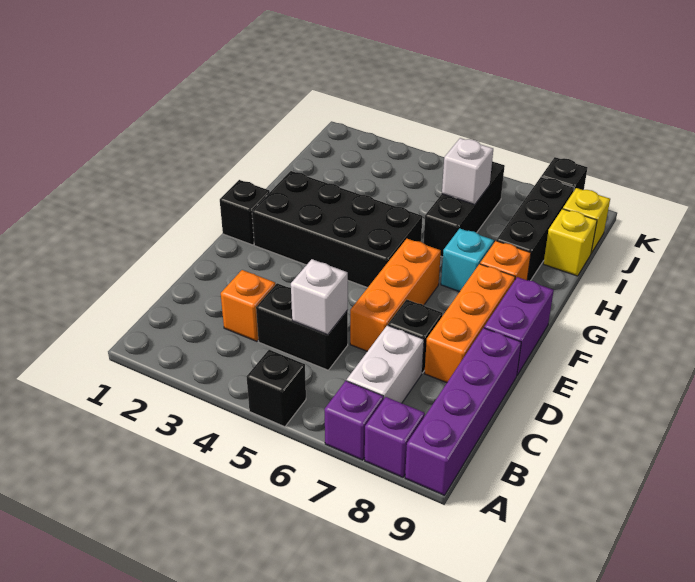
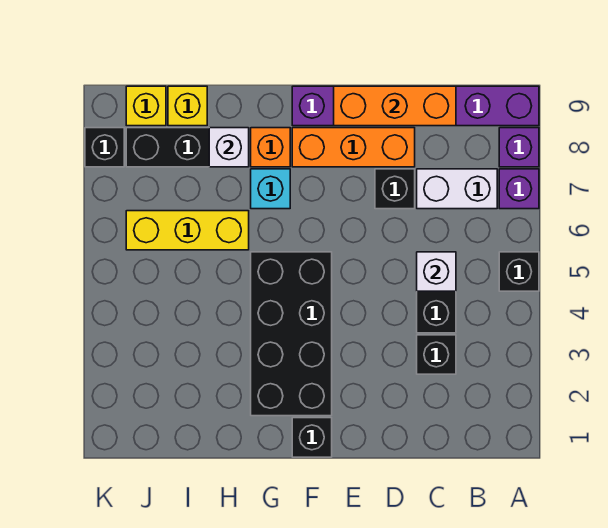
orange 1x1 brick [221,270,275,341] -> black 1x1 brick [417,335,456,374]
orange 1x3 brick [350,239,441,351] -> orange 1x3 brick moved to [334,86,456,126]
black 1x3 brick [423,161,505,257] -> yellow 1x3 brick [126,211,249,250]
white 1x1 brick [442,138,493,205] -> white 1x1 brick moved to [209,128,249,167]

